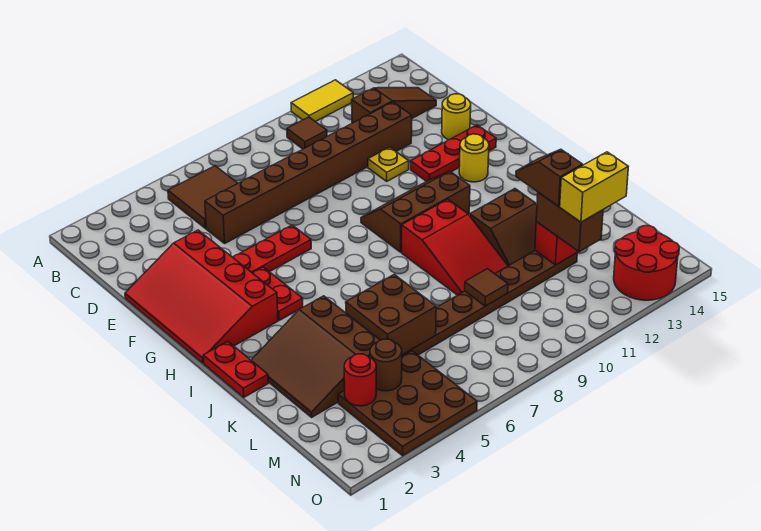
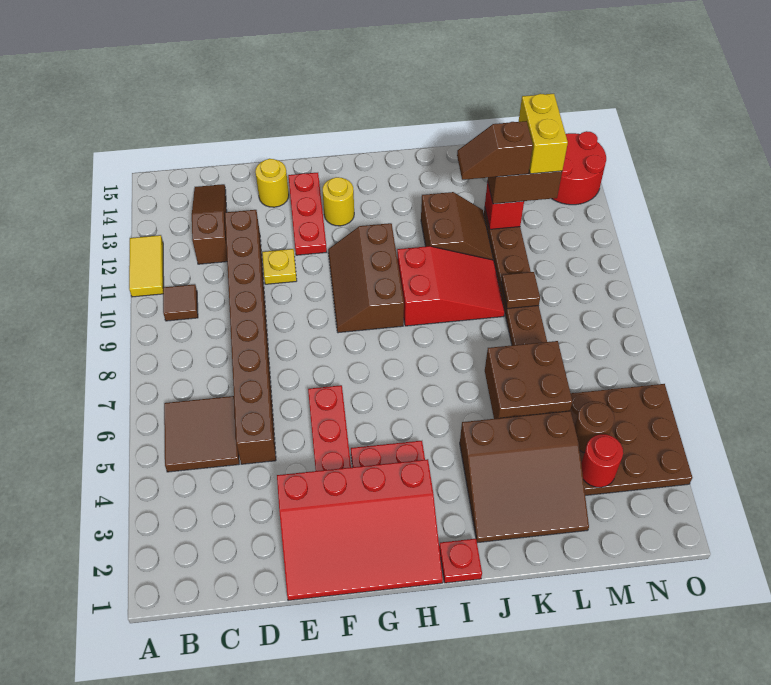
red 1x2 plate [203,341,268,397] -> red 1x1 plate [439,539,482,583]

